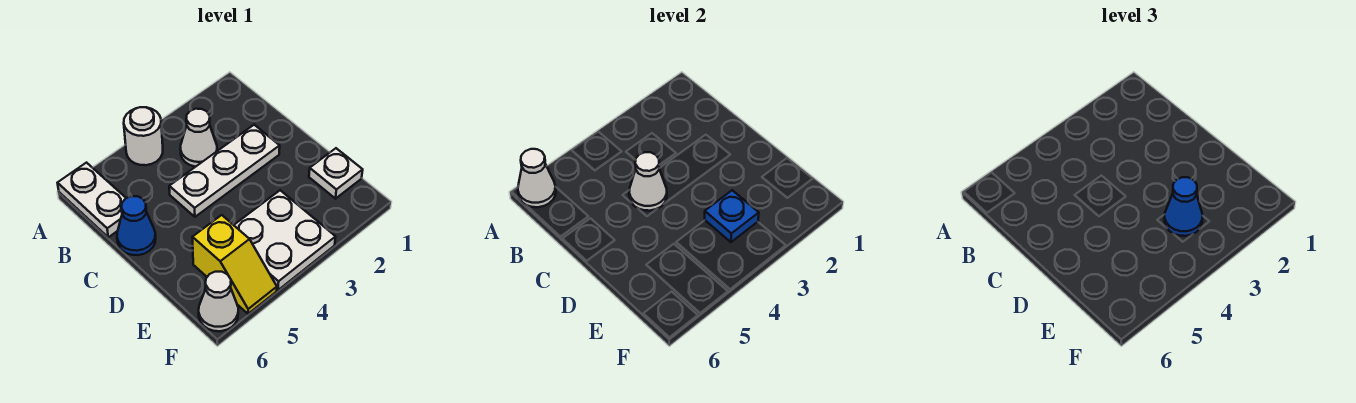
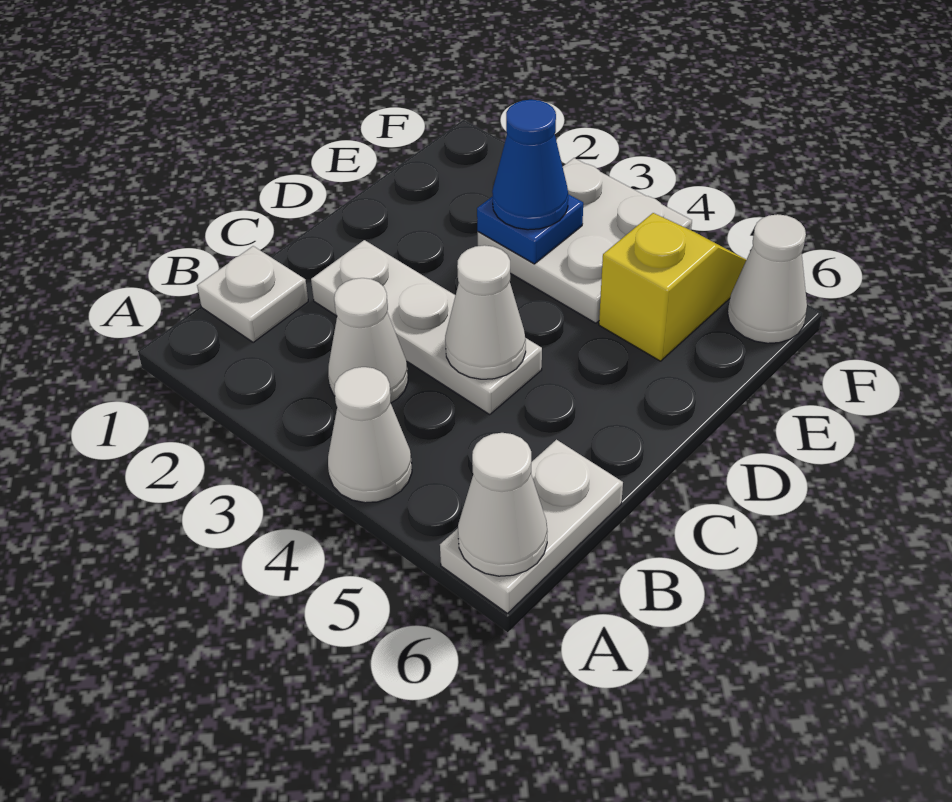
white 1x1 round brick [124,107,163,165] -> white 1x1 cone [328,367,412,503]
blue 1x1 cone [117,196,156,255] -> none
white 1x1 plate [309,148,363,199] -> white 1x1 plate moved to [197,246,308,342]

